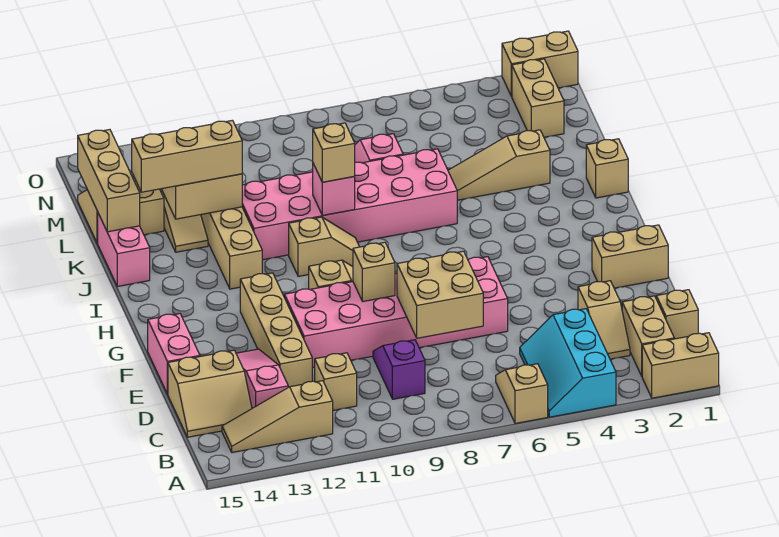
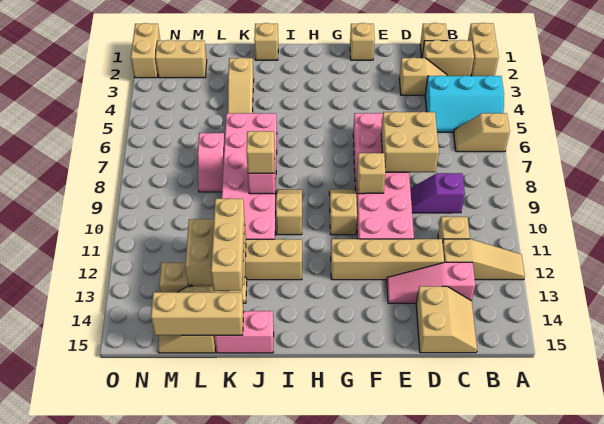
tan 1x3 slope [222,381,333,452] -> tan 1x3 slope turned to [443,239,525,280]
pink 1x2 brick [148,314,200,394] -> none
tan 1x2 brick [592,225,668,288] -> tan 1x1 brick [350,23,375,60]

